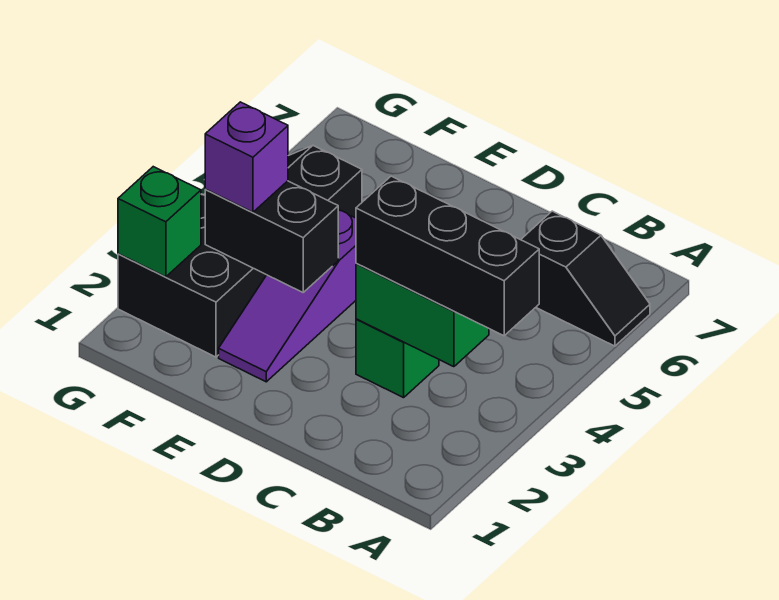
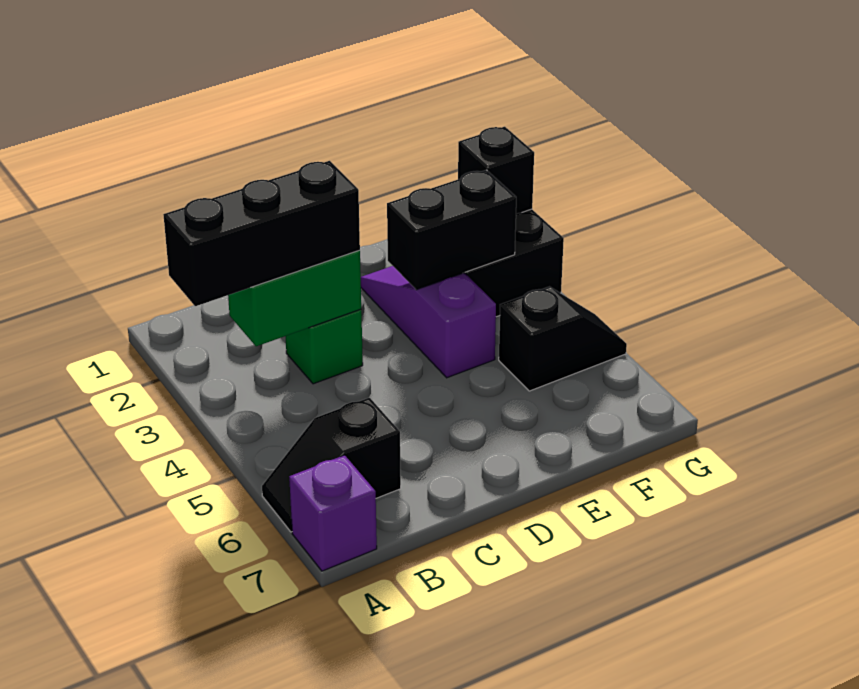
purple 1x1 brick [205,102,288,212] -> purple 1x1 brick moved to [289,455,377,571]
green 1x1 brick [118,167,201,277] -> black 1x1 brick [458,127,534,214]

